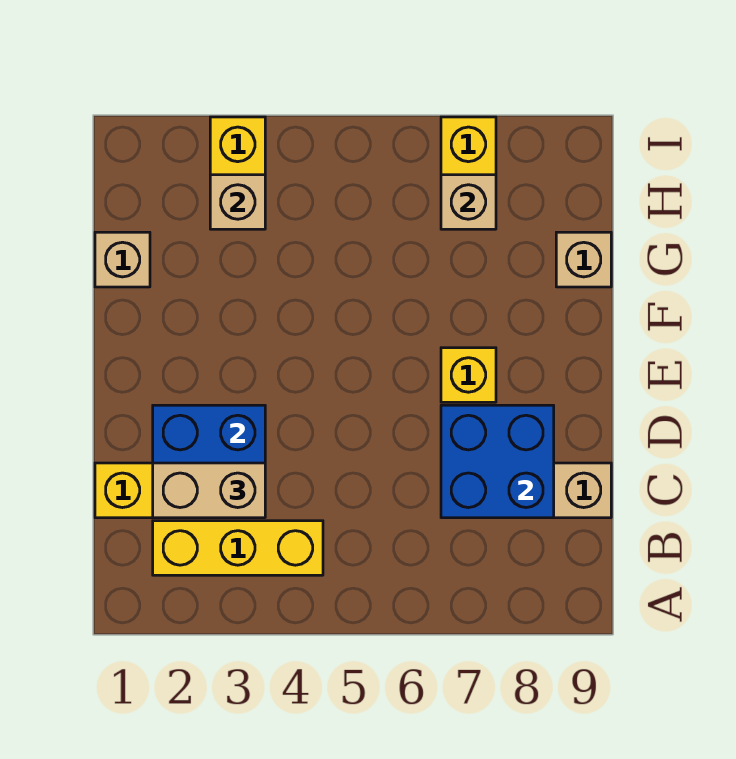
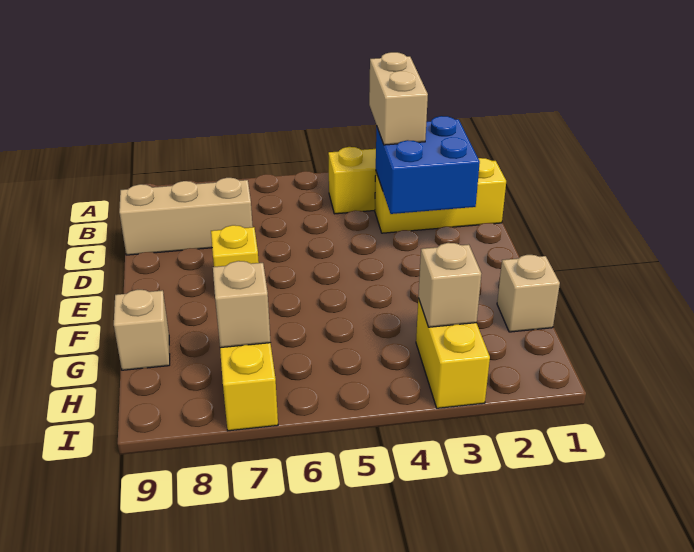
tan 1x2 brick [153,463,265,518] -> tan 1x2 brick turned to [369,52,428,145]
blue 2x2 brick [441,405,554,518] -> none

